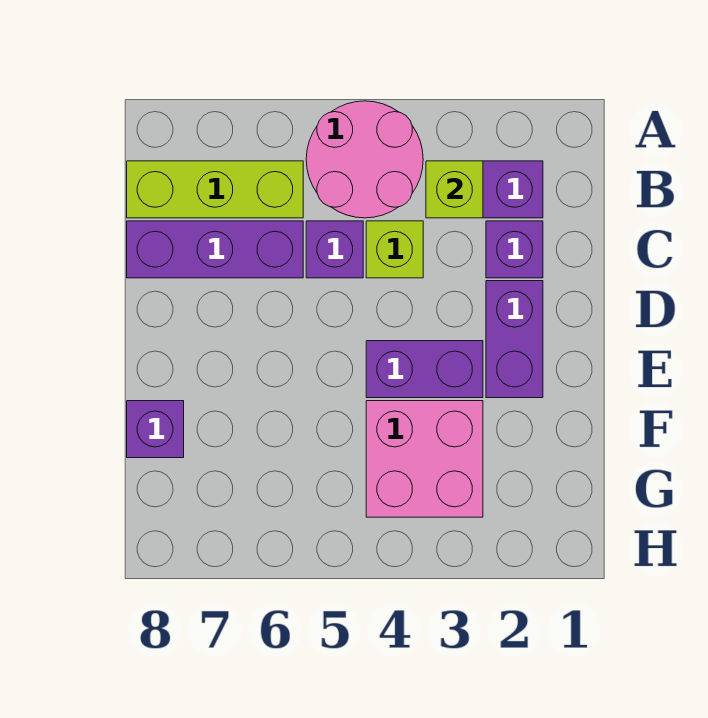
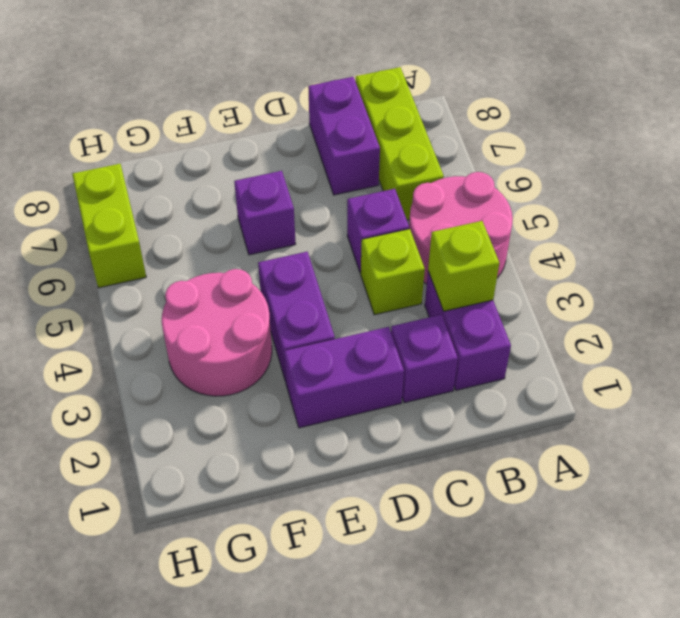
purple 1x3 brick [127,221,303,278] -> purple 1x2 brick [308,77,380,195]
pink 2x2 brick [366,401,483,517] -> pink 2x2 round brick [162,269,272,396]
purple 1x1 brick [127,401,184,458] -> purple 1x1 brick moved to [234,171,296,255]
none -> lime 1x2 brick [72,164,146,288]

